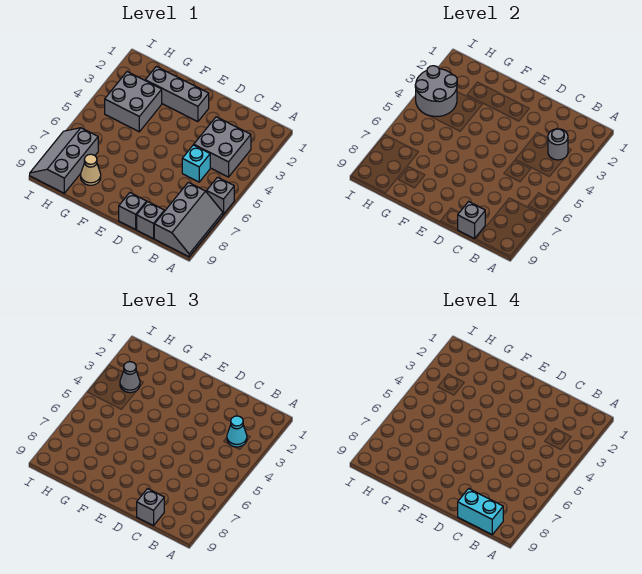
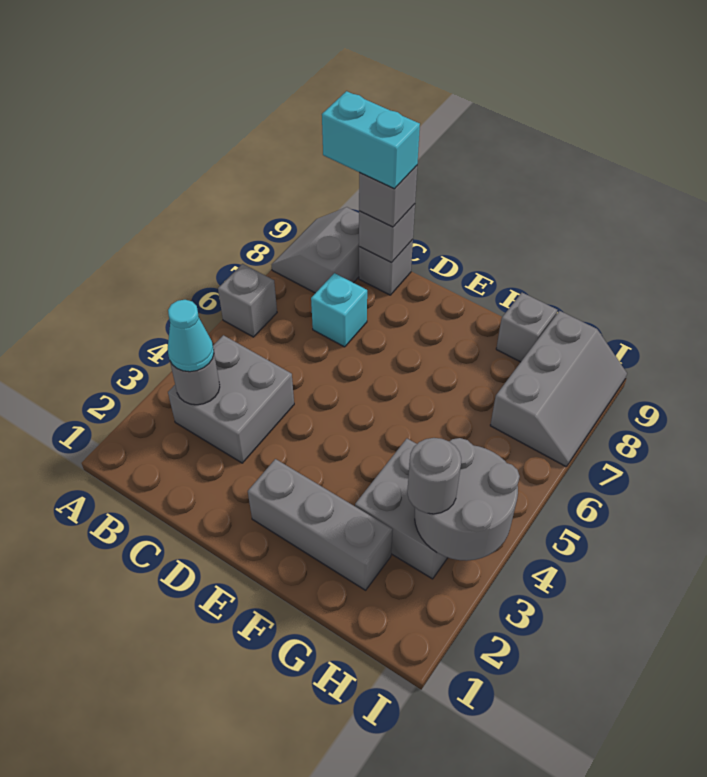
grey 2x3 slope [154,182,223,257] -> grey 2x2 slope [272,207,359,293]
cyan 1x1 brick [182,145,210,182] -> cyan 1x1 brick moved to [311,273,367,347]
grey 1x1 brick [119,193,147,229] -> grey 1x1 brick moved to [496,293,557,362]
tan 1x1 cone [81,154,101,185] -> none
grey 1x1 cone [120,362,140,393] -> grey 1x1 round brick [407,438,461,514]

